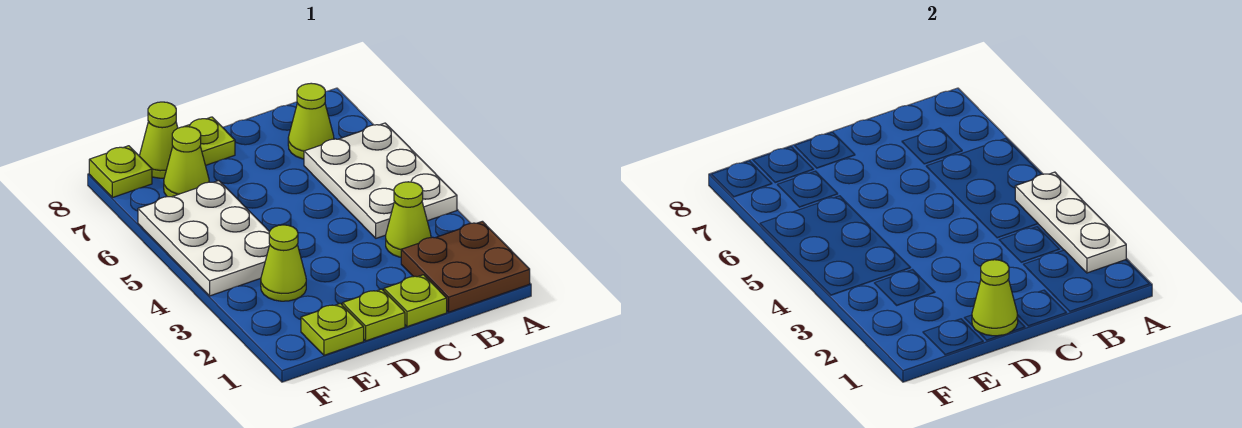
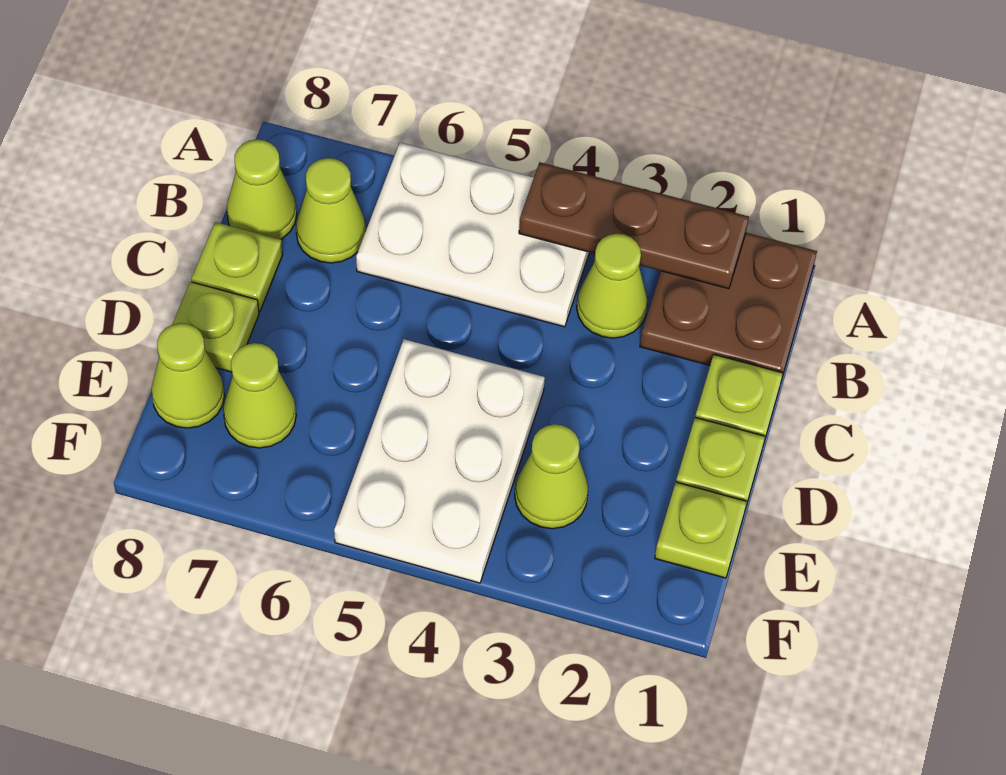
white 1x3 plate [1015,172,1126,273] -> brown 1x3 plate [519,162,749,289]
lime 1x1 cone [972,260,1018,336] -> lime 1x1 cone moved to [227,139,297,239]
white 2x3 plate [138,181,270,296] -> white 2x3 plate turned to [334,339,545,583]
lime 1x1 plate [89,146,152,198] -> lime 1x1 plate moved to [191,222,283,312]

